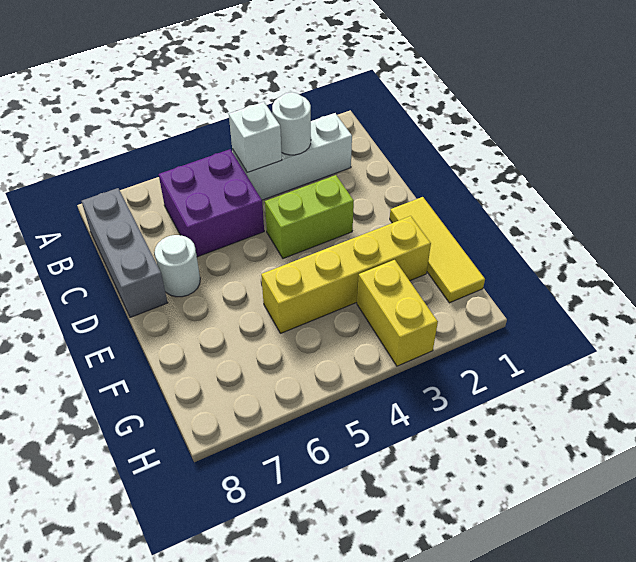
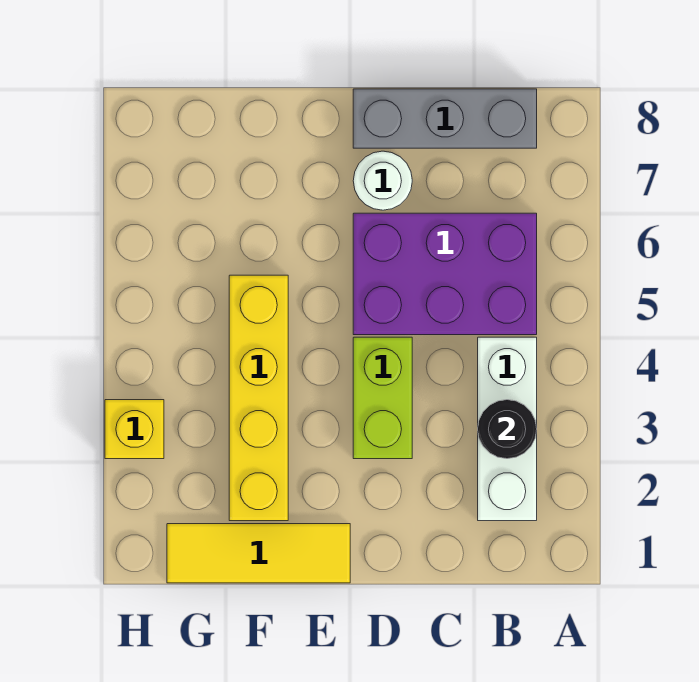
white 1x1 round brick [272,92,311,155] -> black 1x1 round brick [478,400,537,459]
white 1x1 brick [229,102,282,172] -> none
purple 2x2 brick [159,149,264,257] -> purple 2x3 brick [353,213,537,335]
yellow 1x2 brick [357,260,438,366] -> yellow 1x1 brick [105,400,164,459]

